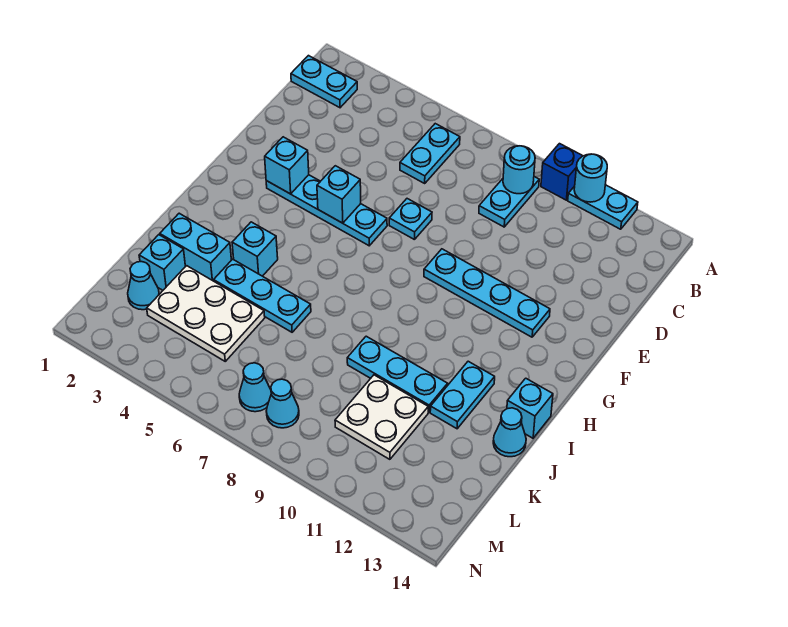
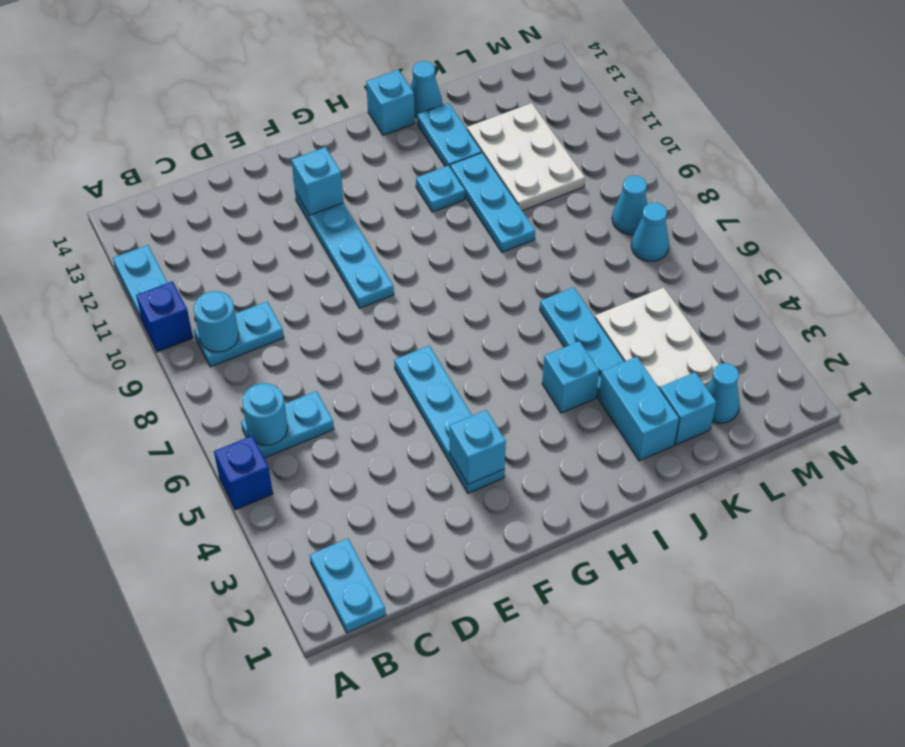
none -> blue 1x1 brick [214,436,273,510]
cyan 1x1 round brick [574,154,607,202] -> cyan 1x1 round brick moved to [242,383,288,445]
cyan 1x1 plate [389,199,432,240] -> cyan 1x1 plate moved to [416,165,465,212]
cyan 1x1 brick [317,166,361,223] -> cyan 1x1 brick moved to [291,147,343,215]
cyan 1x2 plate [430,361,495,429] -> cyan 1x2 plate turned to [417,103,482,167]
white 2x2 plate [335,375,428,459] -> white 2x3 plate [467,103,585,211]

